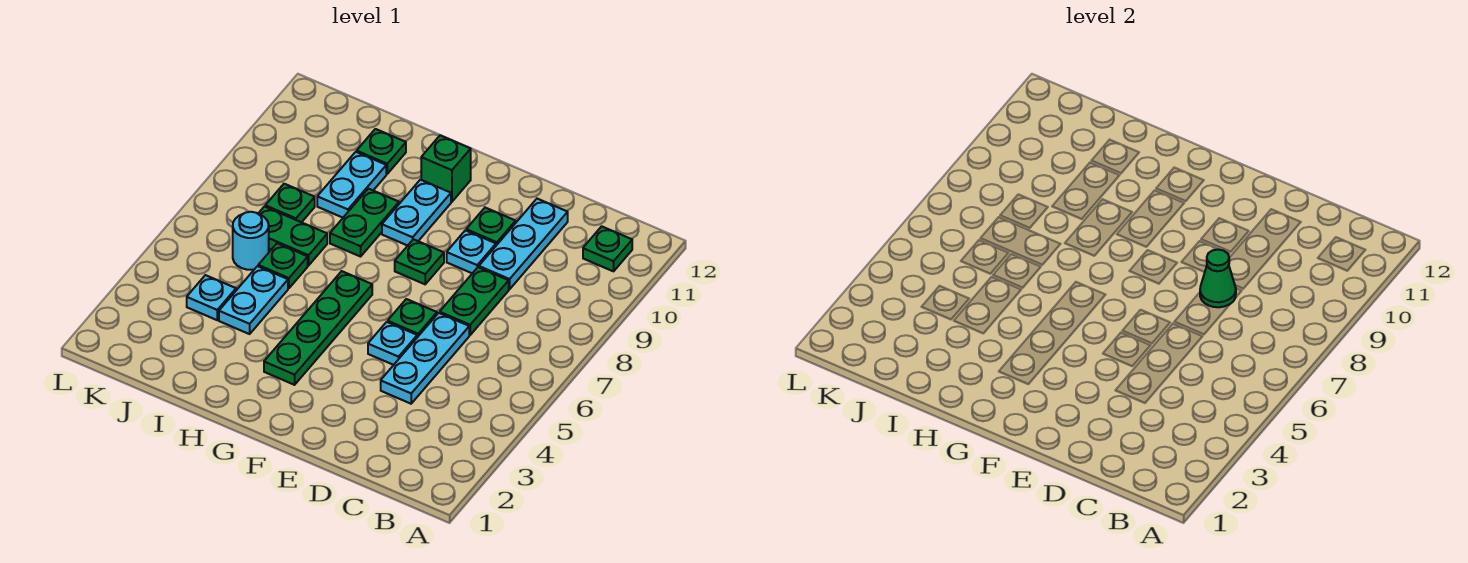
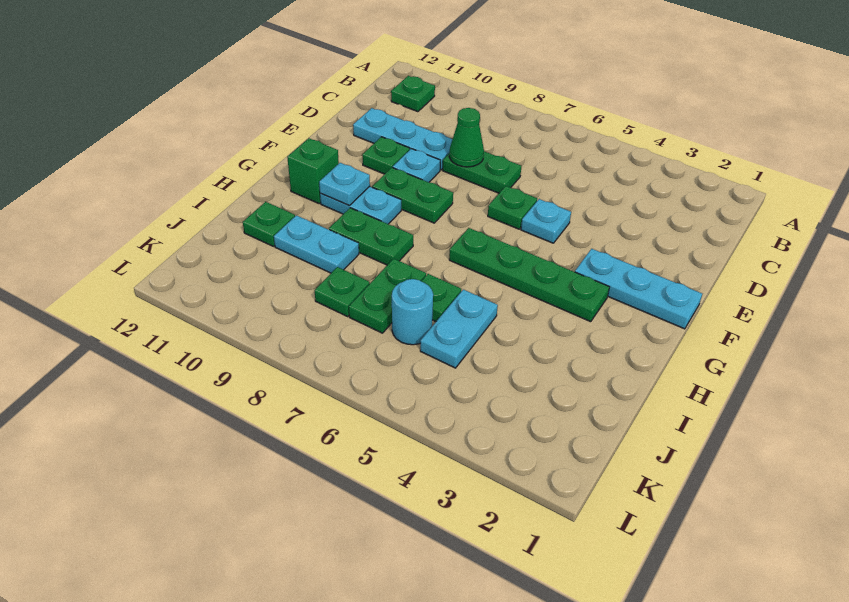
cyan 1x3 plate [381,313,469,404] -> cyan 1x3 plate moved to [575,249,702,329]
green 1x1 plate [395,239,444,284] -> green 1x2 plate [372,168,453,223]
cyan 1x2 plate [219,266,288,334] -> cyan 1x2 plate turned to [420,290,498,368]
cyan 1x1 plate [187,275,236,320] -> cyan 1x1 plate moved to [319,163,370,206]

